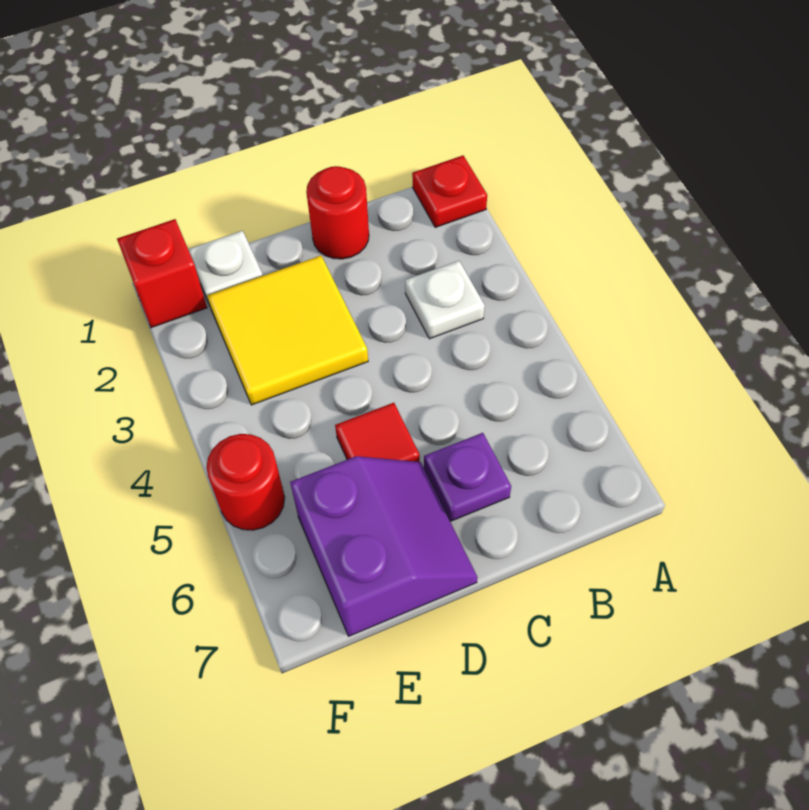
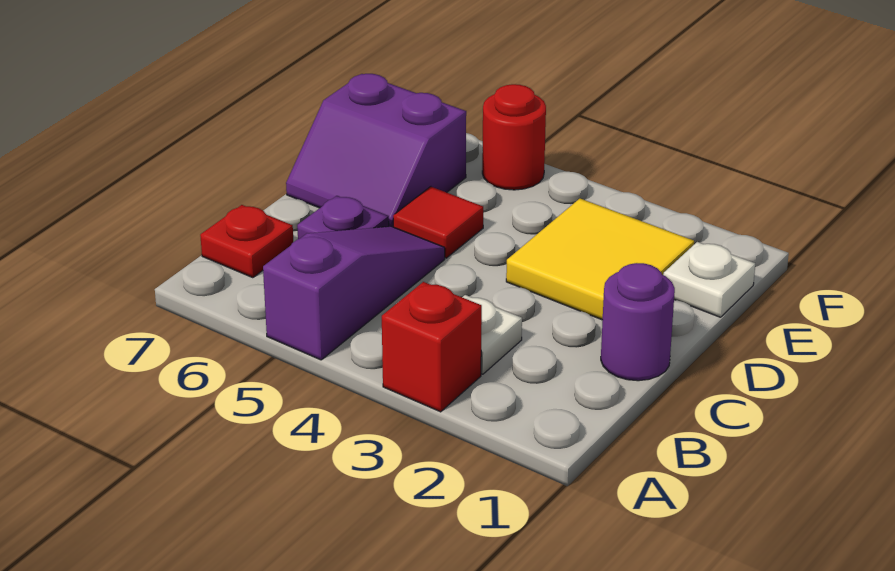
red 1x1 plate [412,156,487,227] -> red 1x1 plate moved to [200,205,293,278]
none -> purple 1x3 slope [263,226,445,360]
red 1x1 round brick [306,166,369,259] -> purple 1x1 round brick [601,263,675,381]
red 1x1 brick [117,219,207,328] -> red 1x1 brick moved to [382,282,482,412]

